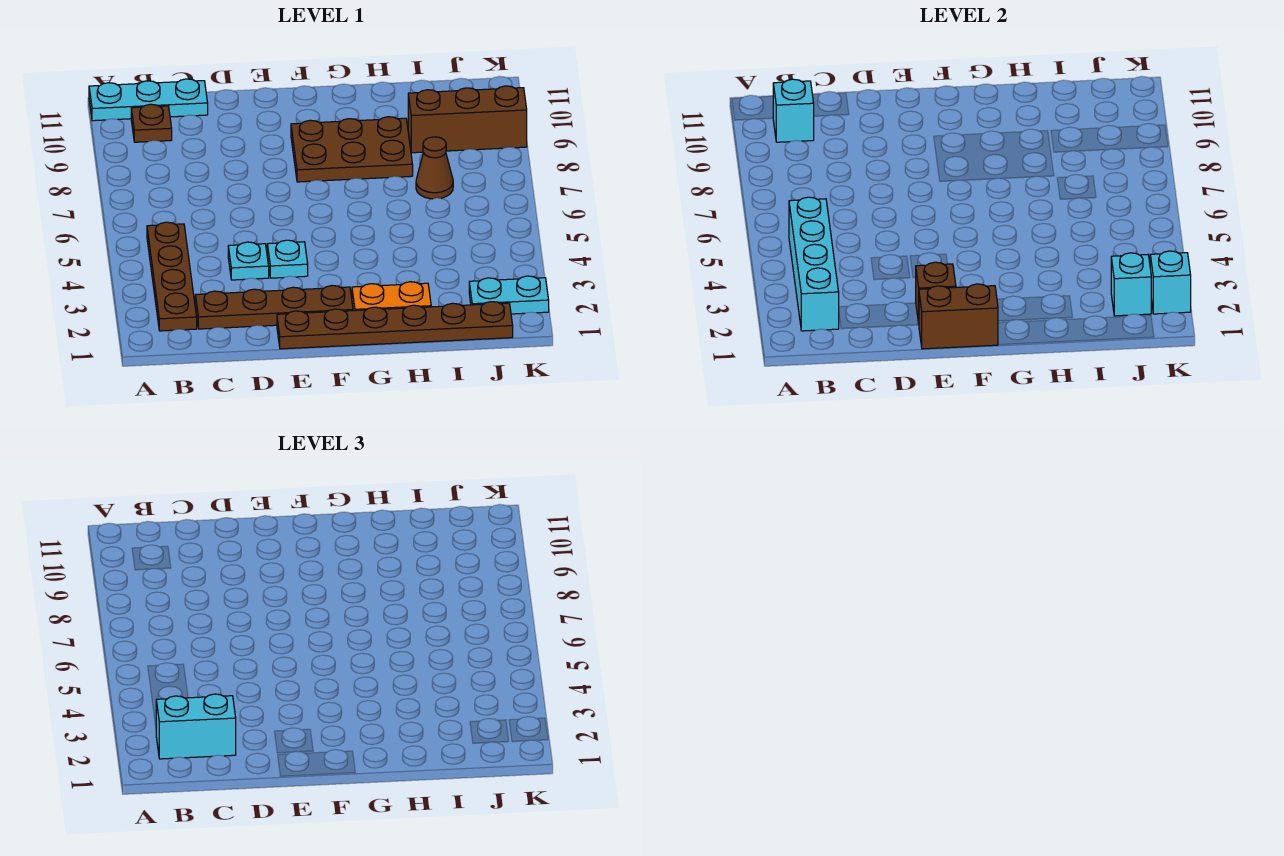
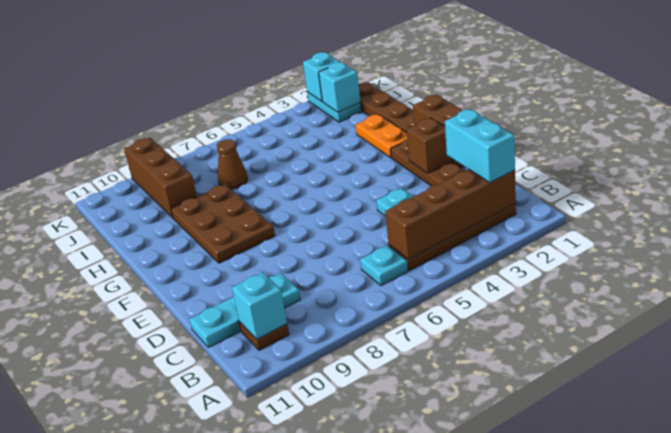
cyan 1x3 plate [89,79,208,121] -> cyan 1x3 plate turned to [189,273,300,348]
cyan 1x4 brick [789,197,839,331] -> brown 1x4 brick [385,169,516,260]
cyan 1x1 plate [267,240,308,278] -> cyan 1x1 plate moved to [360,245,408,286]

